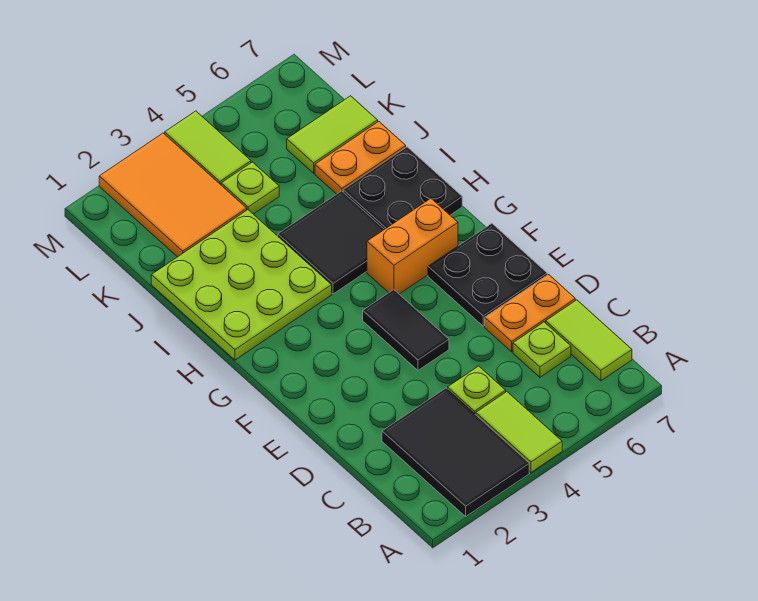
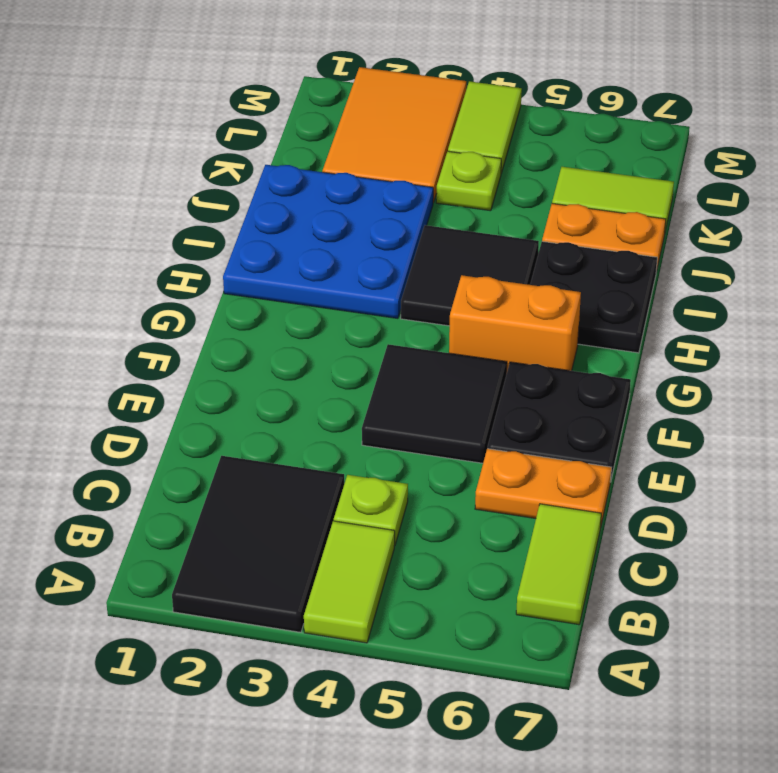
lime 1x1 plate [513,322,571,377] -> none
black 1x2 tile [363,290,449,370] -> black 2x2 tile [362,344,507,463]
lime 3x3 plate [151,210,332,360] -> blue 3x3 plate [223,165,433,318]

